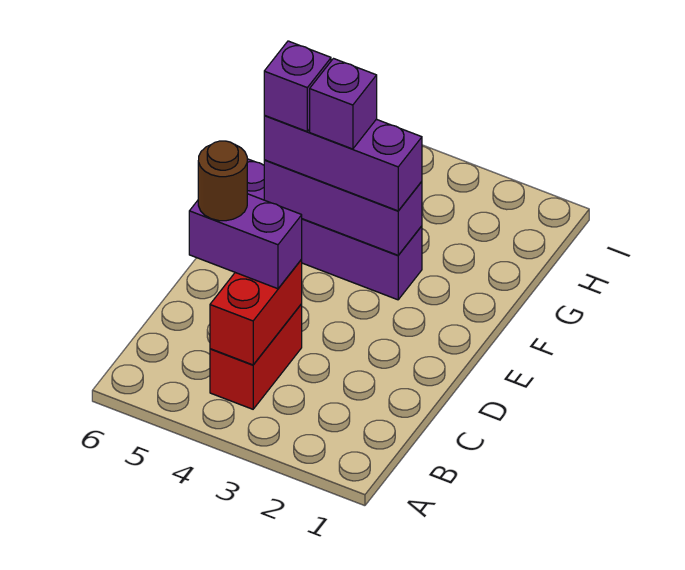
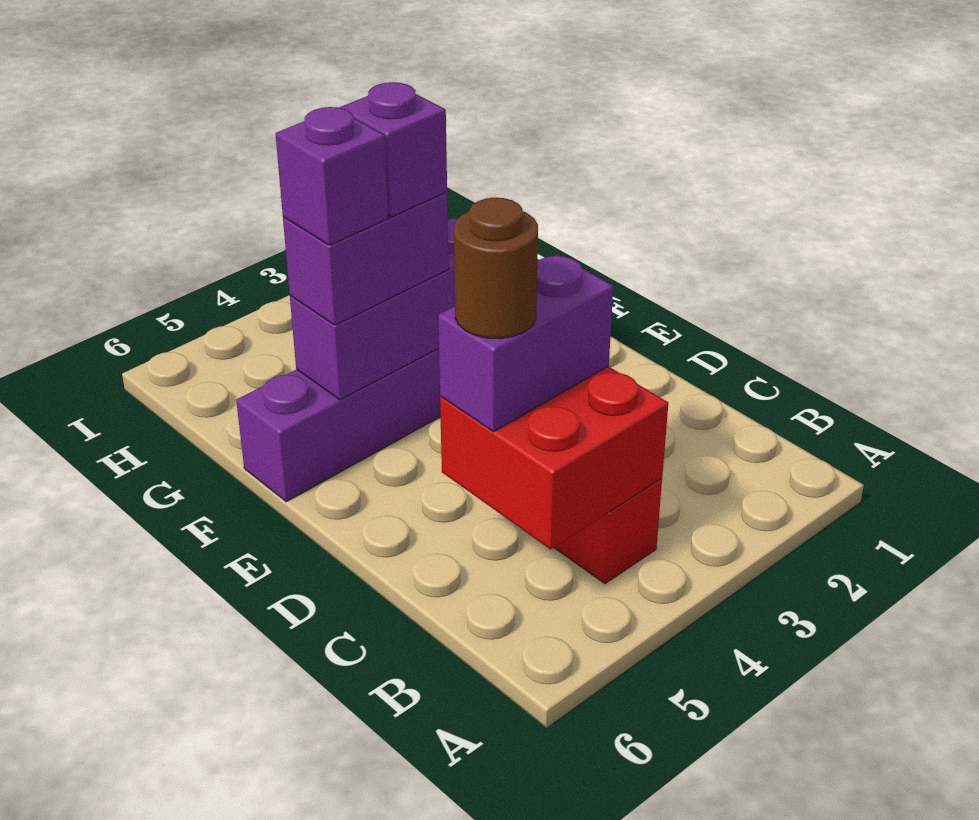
red 1x2 brick [210,260,302,365] -> red 2x2 brick [440,366,668,549]
purple 1x3 brick [264,115,422,211] -> purple 1x2 brick [283,192,449,325]

